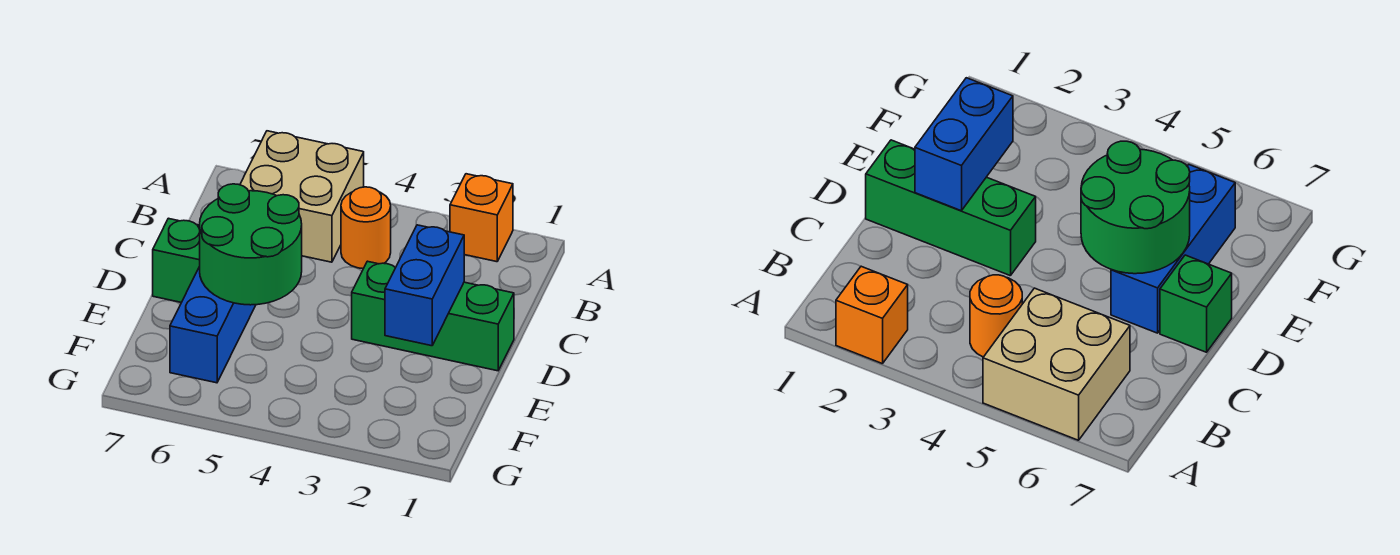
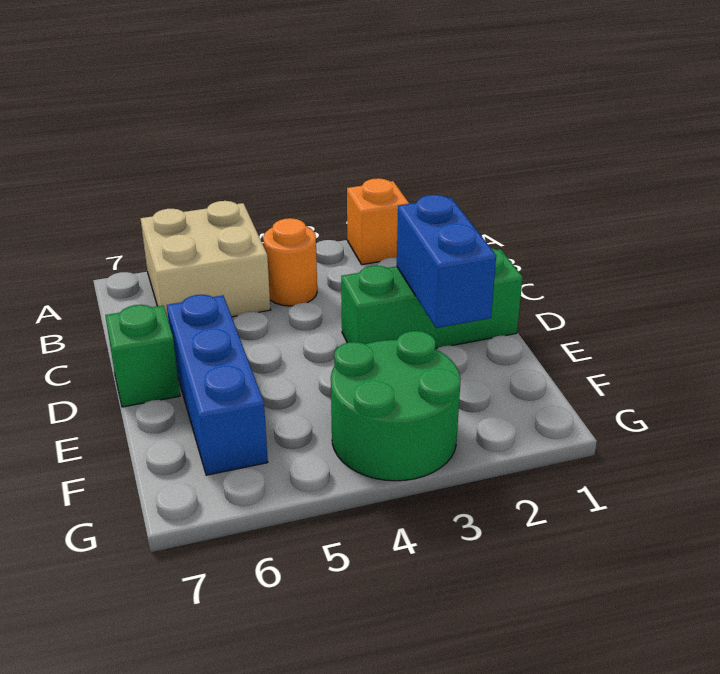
green 2x2 round brick [200,184,302,305] -> green 2x2 round brick moved to [331,331,461,481]

